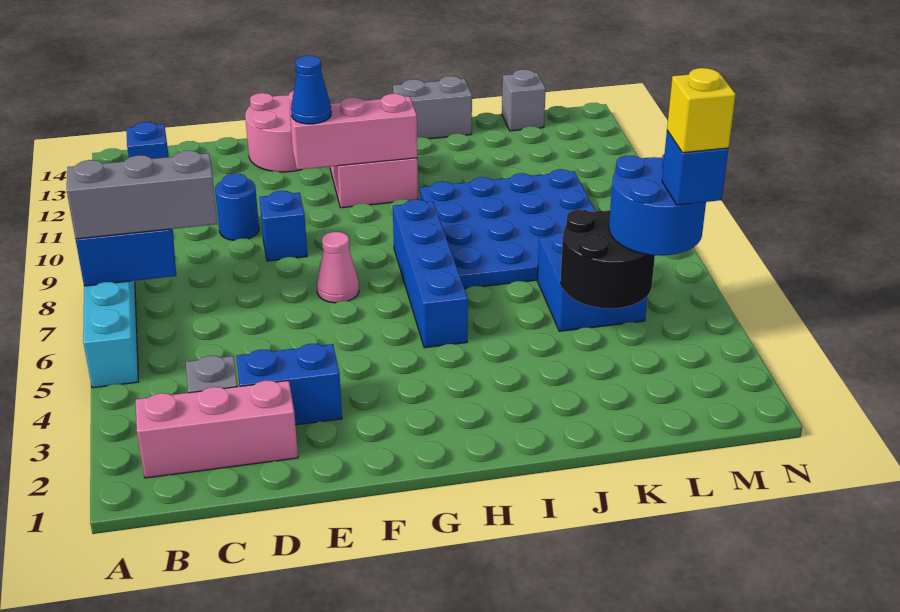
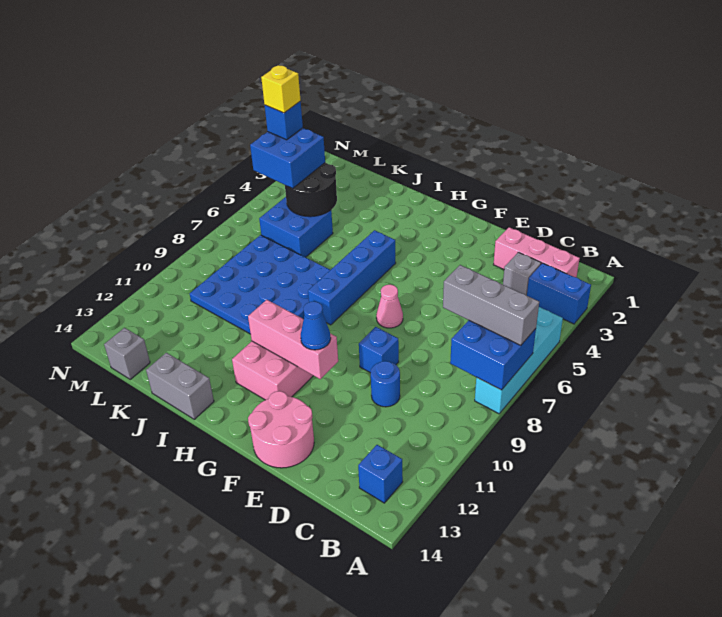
blue 1x2 brick [236,344,342,425] -> blue 1x2 brick moved to [527,263,591,324]
blue 2x2 round brick [609,154,706,256] -> blue 2x2 brick [250,128,325,188]

